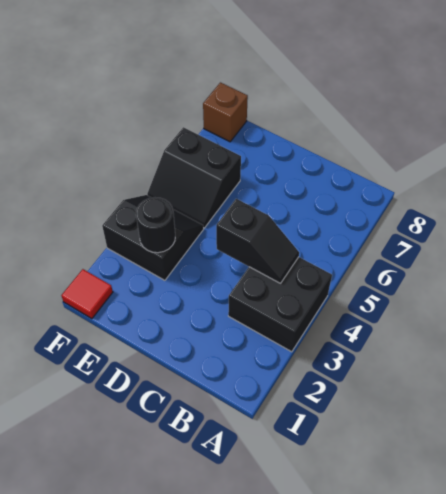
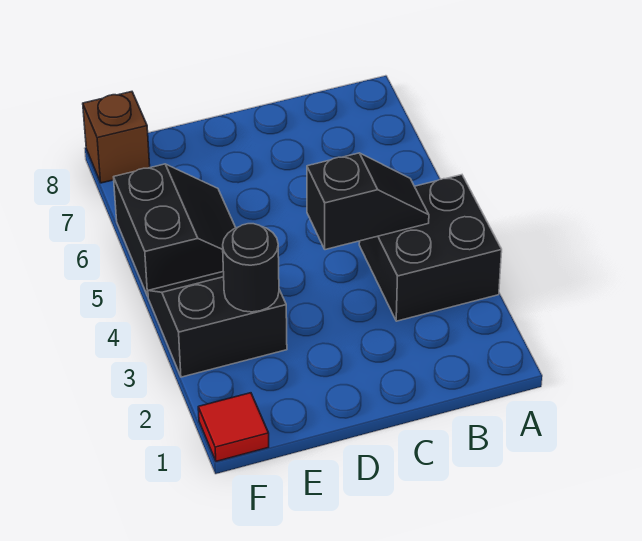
black 2x2 slope [147,127,241,228] -> black 2x2 slope turned to [114,164,236,296]

